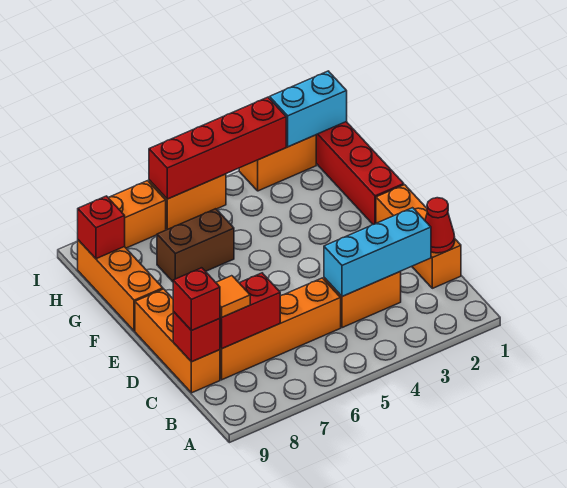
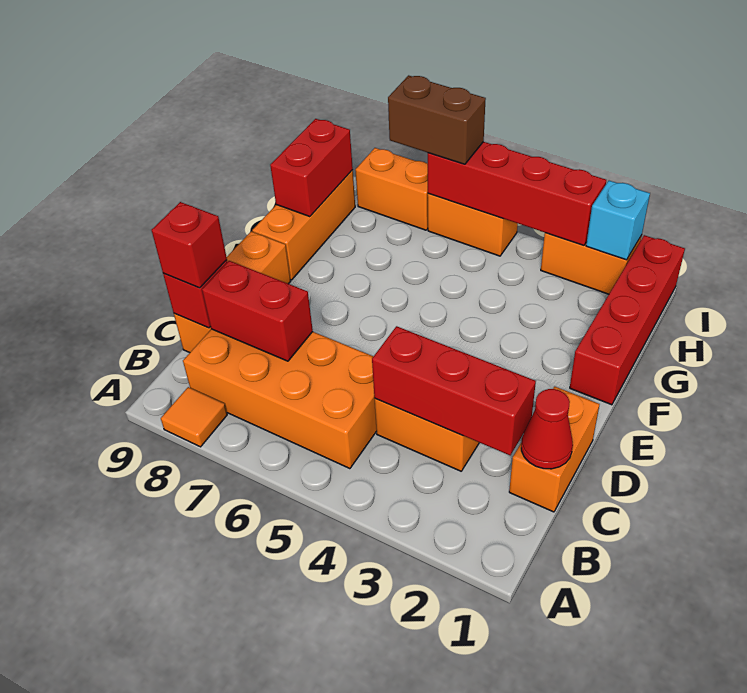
orange 1x3 brick [376,185,461,288] -> orange 1x2 brick [509,387,600,512]
cyan 1x3 brick [324,208,431,297] -> red 1x3 brick [372,326,536,455]
orange 1x4 brick [220,278,341,380] -> orange 2x4 brick [183,329,377,469]
orange 1x1 tile [216,276,250,317] -> orange 1x1 tile moved to [161,387,227,447]
brown 1x2 brick [157,209,234,282] -> brown 1x2 brick moved to [388,75,486,164]
red 1x1 brick [78,196,125,259] -> red 1x2 brick [270,119,353,217]
cyan 1x2 brick [270,71,347,147] -> cyan 1x1 brick [586,181,650,260]

